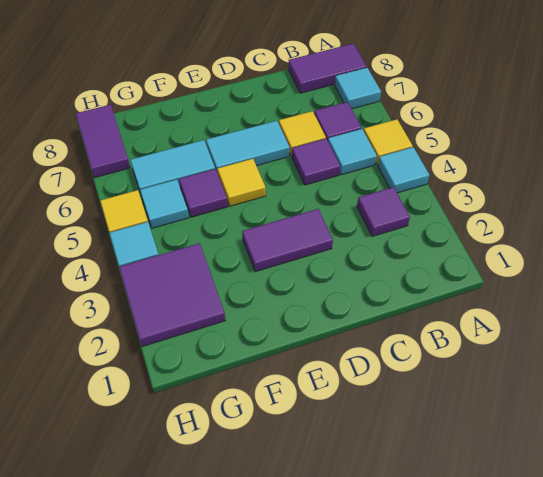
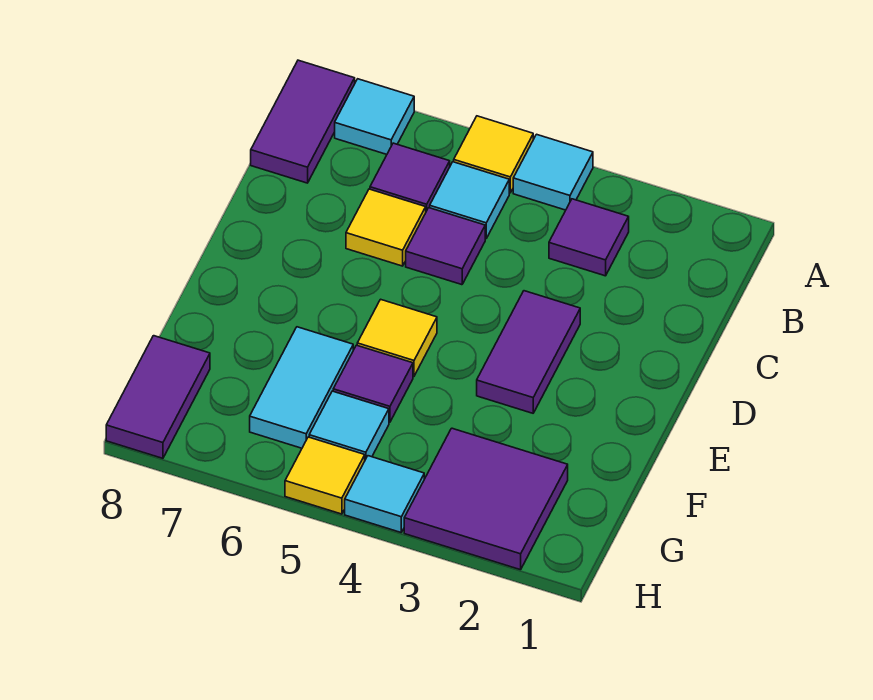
cyan 1x2 tile [206,121,290,174] -> none
purple 1x2 tile [76,105,130,178] -> purple 1x2 tile turned to [106,336,210,458]

